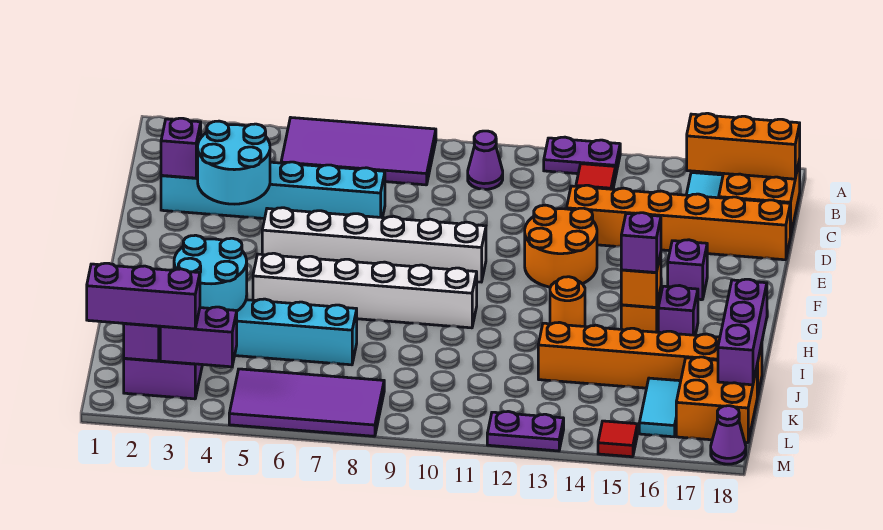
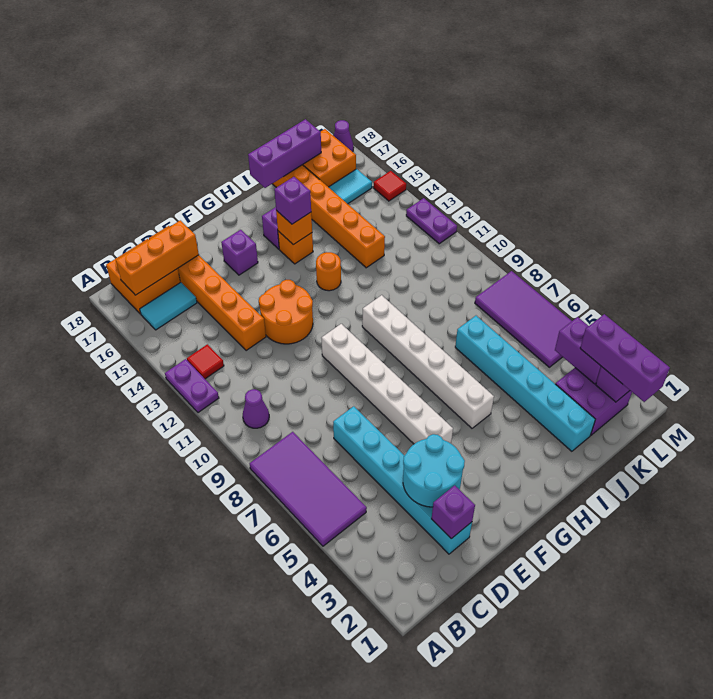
orange 1x3 brick [687,113,800,179] -> orange 1x3 brick turned to [116,220,199,295]
cyan 2x2 round brick [174,235,247,311] -> none

